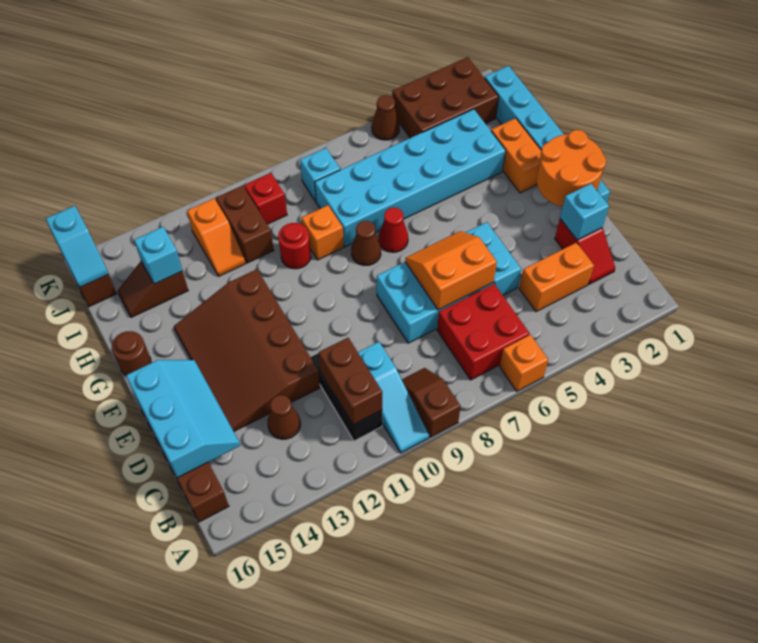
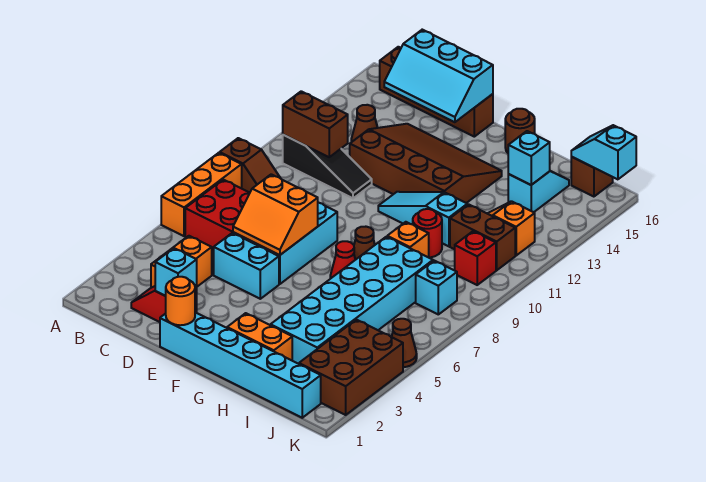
orange 1x1 brick [500,335,548,391] -> orange 1x3 brick [161,153,242,236]
cyan 1x3 slope [358,342,429,453] -> cyan 1x3 slope moved to [378,192,467,246]
orange 2x2 slope [405,231,497,310] -> orange 2x2 slope turned to [233,174,318,255]
orange 2x2 round brick [537,130,606,207] -> orange 1x1 round brick [166,277,195,325]
brown 1x2 slope [118,261,188,317] -> cyan 1x2 slope [508,171,569,212]

